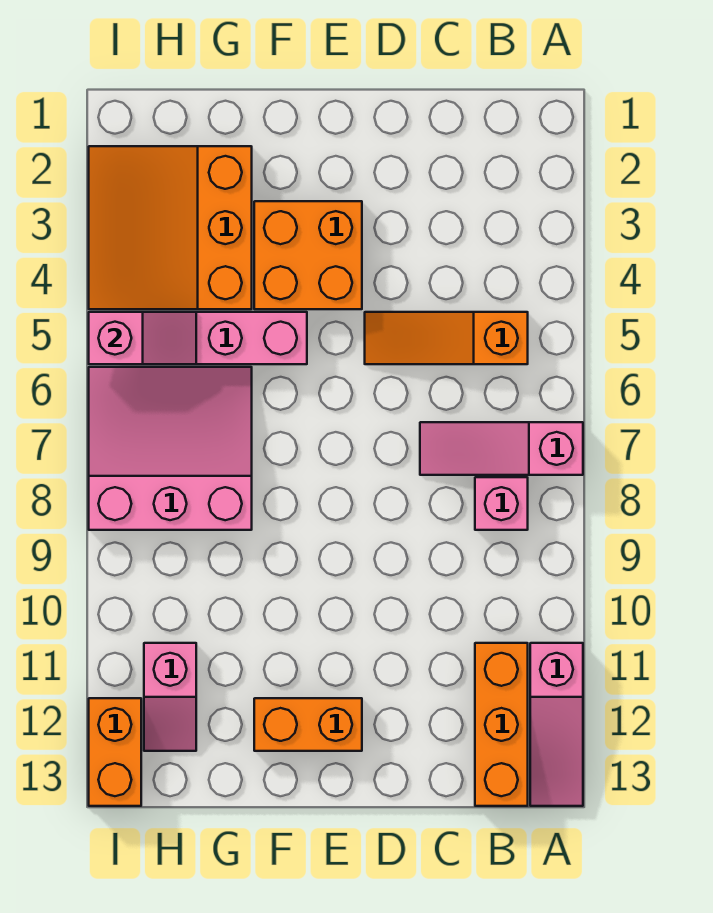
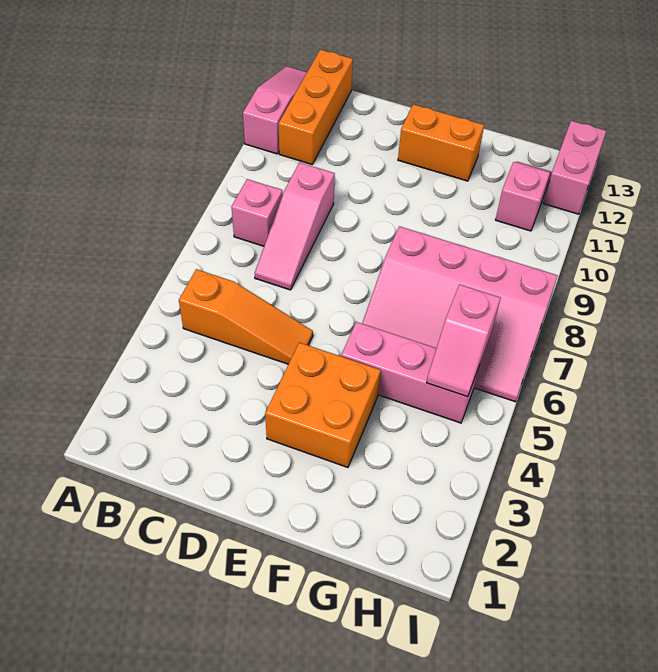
pink 1x3 slope [420,422,583,475] -> pink 1x3 slope turned to [255,162,335,290]
orange 3x3 slope [89,146,252,309] -> none
pink 3x3 slope [89,367,252,530] -> pink 3x4 slope [362,226,557,402]
pink 1x2 slope [89,312,196,364] -> pink 1x2 slope turned to [426,285,501,397]
orange 1x2 brick [89,698,141,806] -> pink 1x2 brick [543,121,606,214]

